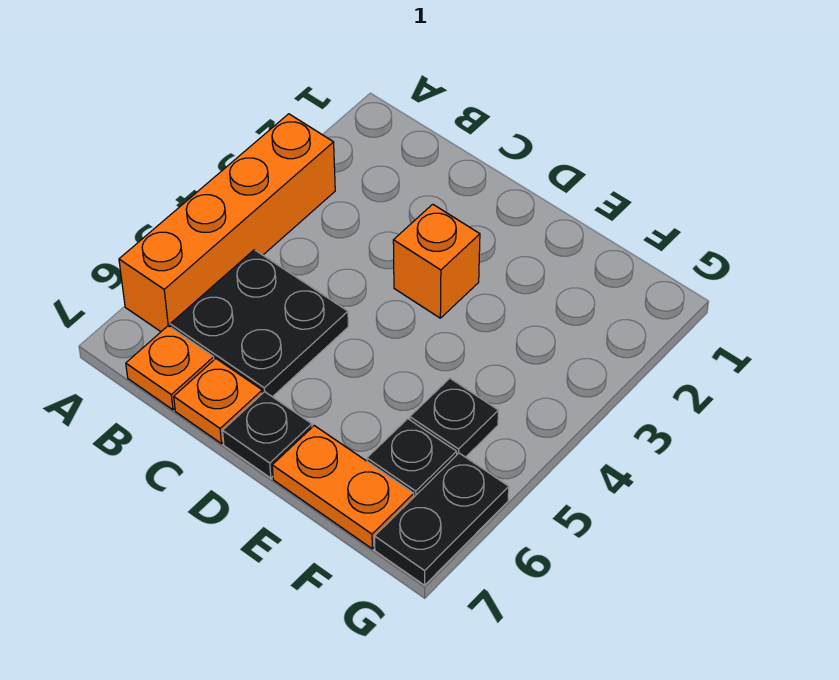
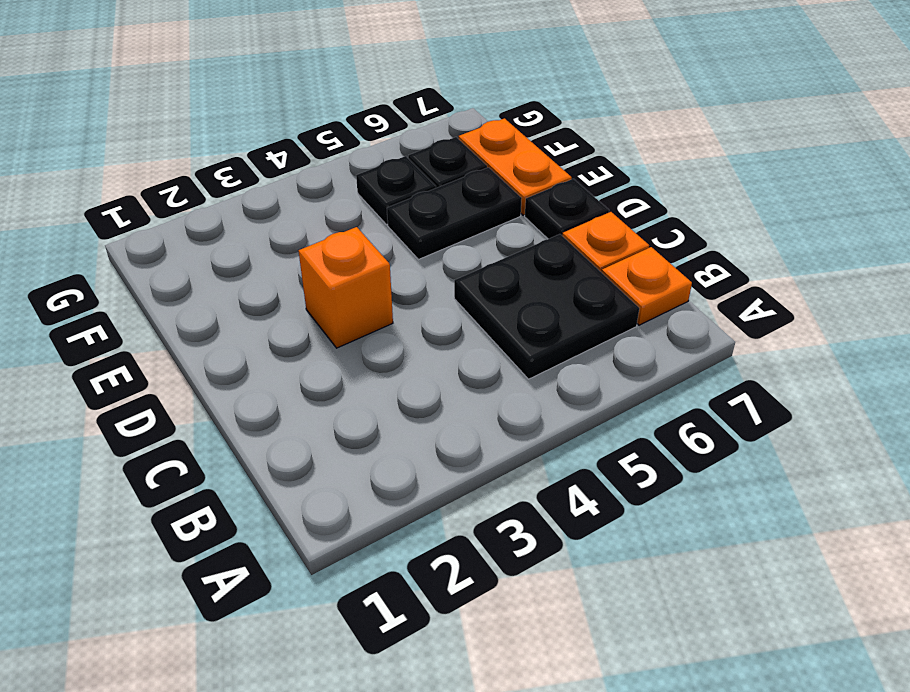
orange 1x4 brick [119,114,335,332] -> none
black 1x2 plate [375,453,509,585] -> black 1x2 plate moved to [387,167,522,260]

